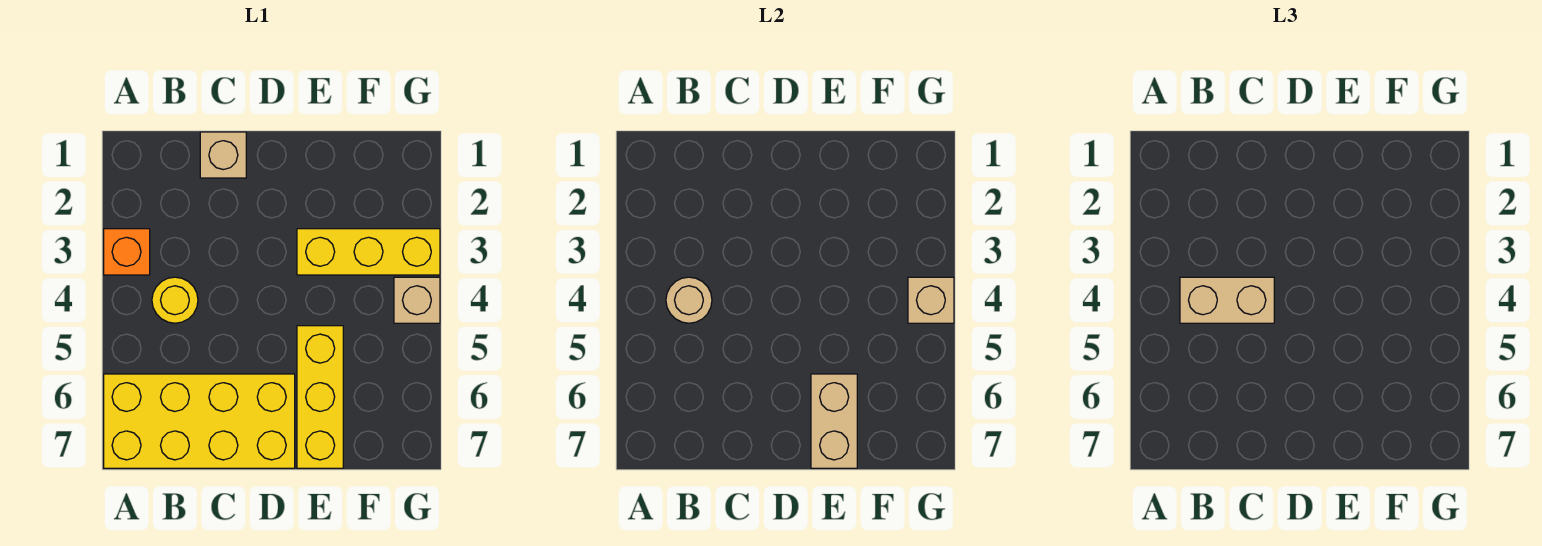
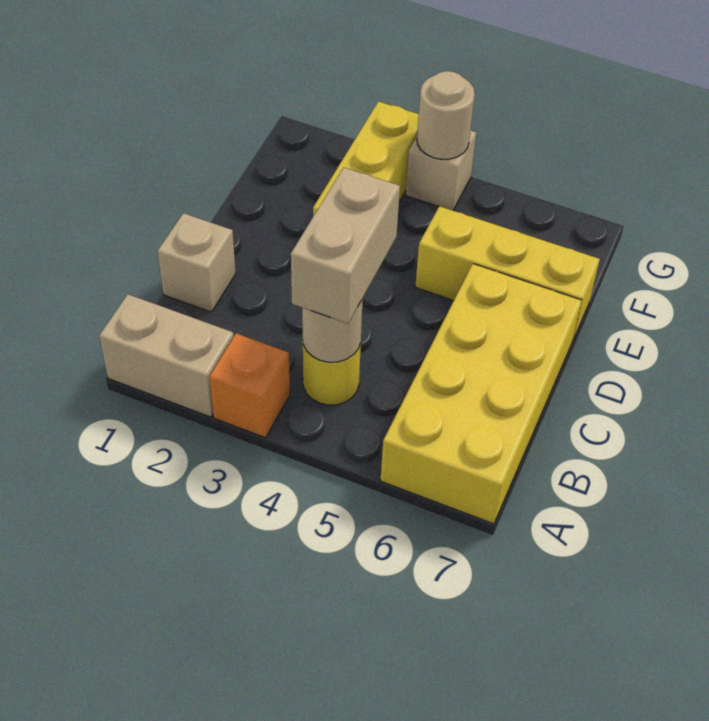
tan 1x2 brick [811,374,857,468] -> tan 1x2 brick moved to [99,294,234,417]
tan 1x1 brick [908,277,954,323] -> tan 1x1 round brick [417,71,475,159]

